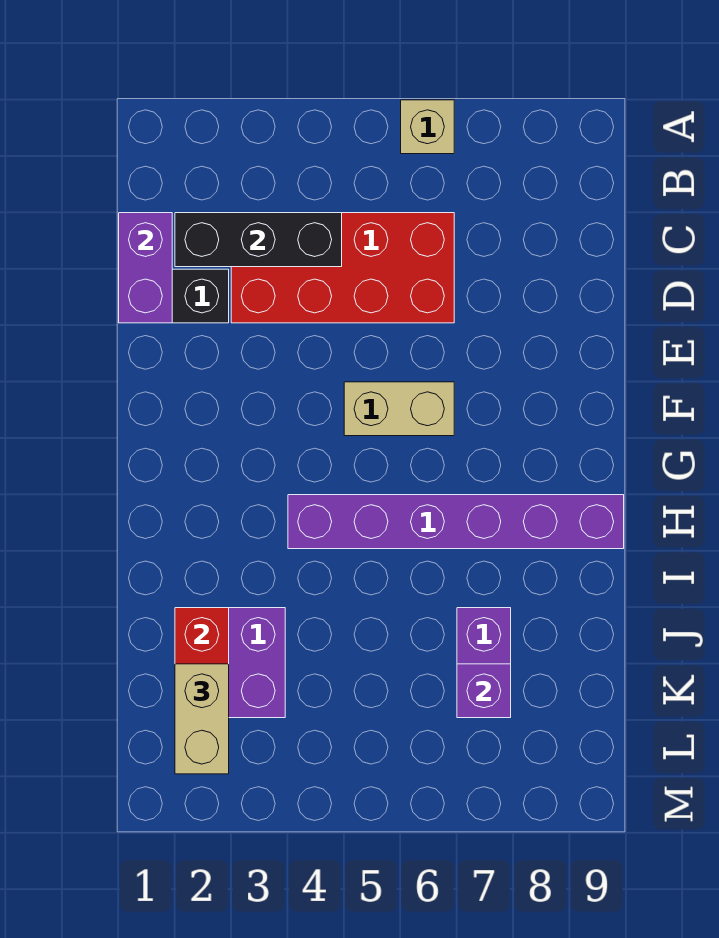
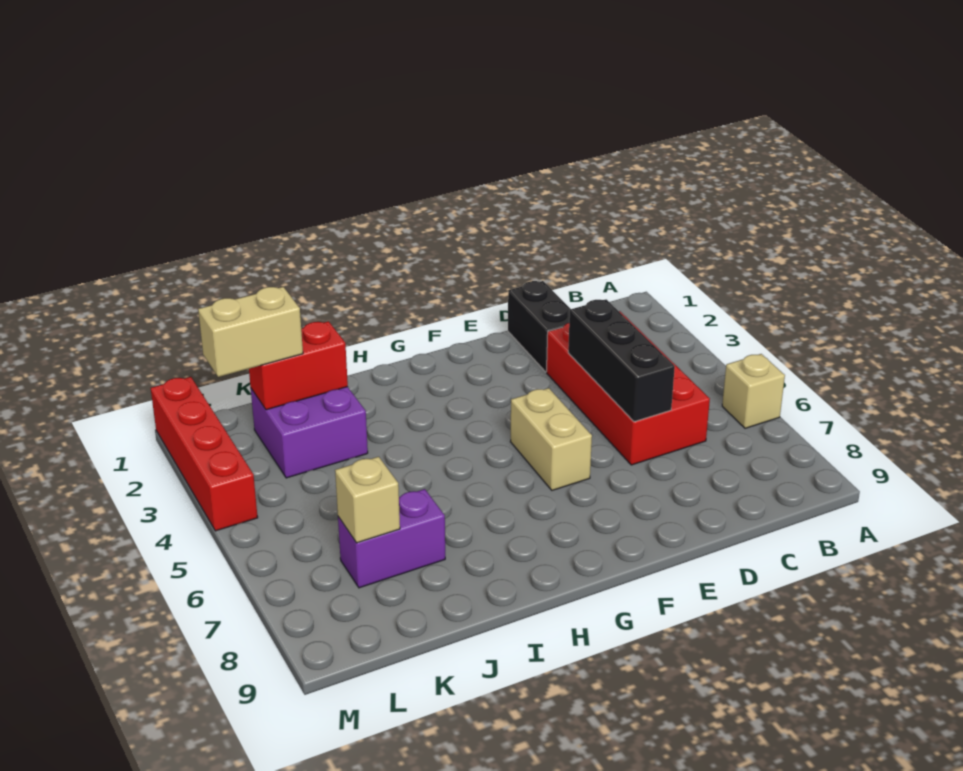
purple 1x2 brick [119,213,172,323] -> none
black 1x3 brick [175,213,342,267] -> black 1x3 brick moved to [568,299,675,422]
purple 1x6 brick [288,495,624,549] -> none
purple 1x1 brick [457,664,511,718] -> tan 1x1 brick [335,457,400,543]
none -> red 1x4 brick [151,377,258,531]

